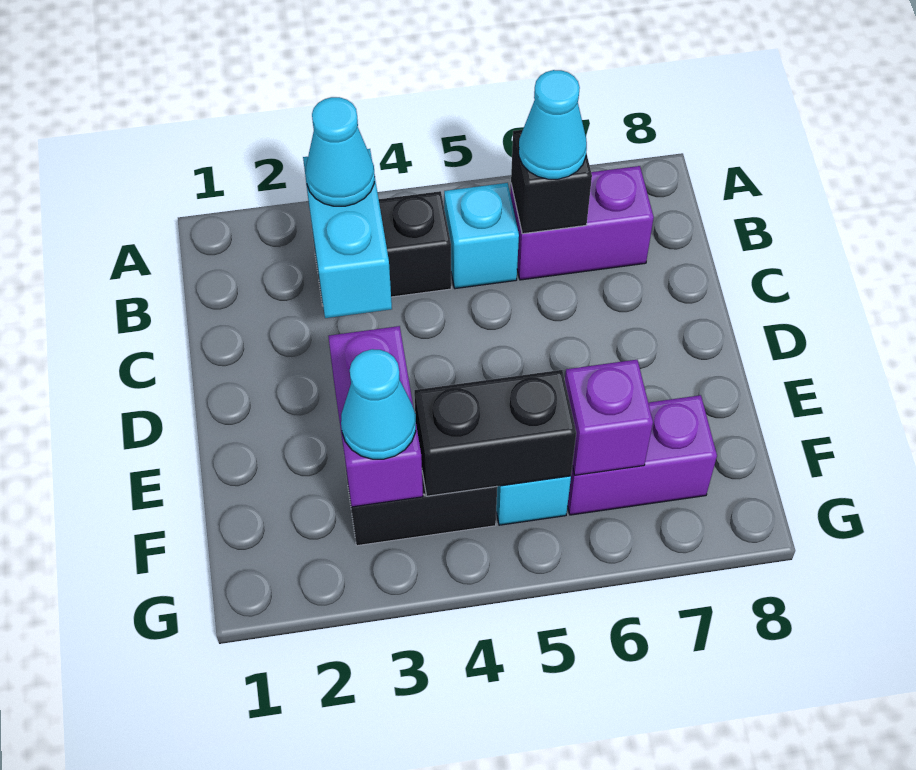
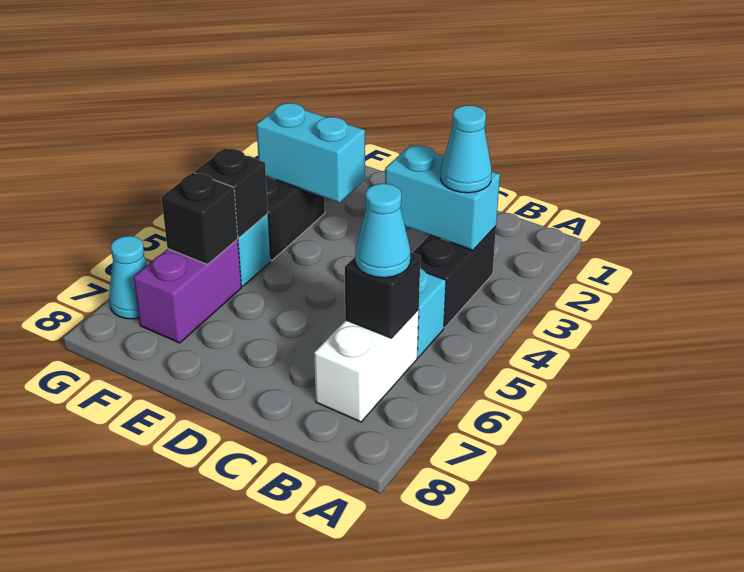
purple 1x2 brick [510,166,654,280] -> white 1x2 brick [314,310,419,422]
purple 1x2 brick [328,326,423,507] -> cyan 1x2 brick [256,103,365,203]
cyan 1x1 cone [341,349,416,459] -> cyan 1x1 cone moved to [109,236,148,319]
black 1x2 brick [414,370,576,496] -> black 1x1 brick [195,148,268,237]
purple 1x1 brick [565,360,653,475] -> black 1x1 brick [161,173,238,264]

